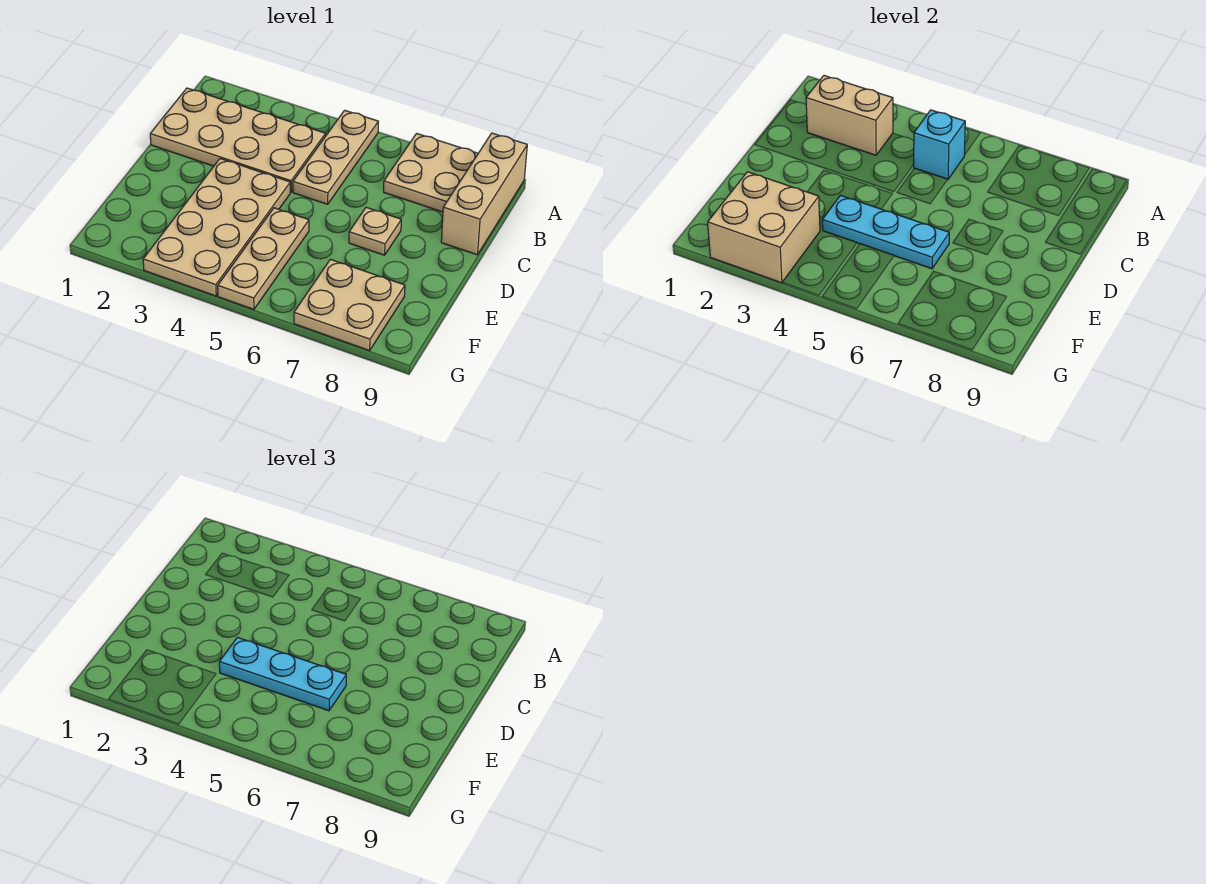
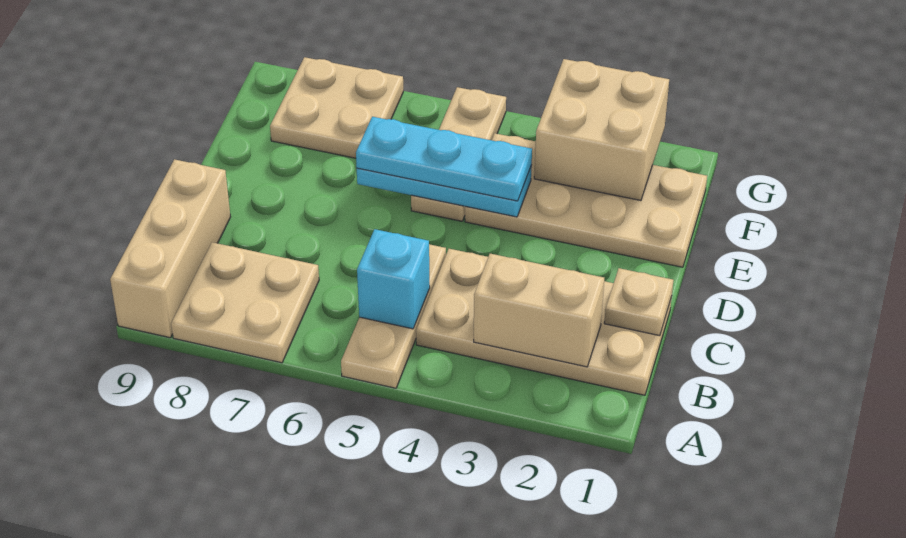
tan 2x4 plate [143,159,290,296] -> tan 2x4 plate turned to [465,133,707,267]
tan 1x1 plate [349,207,401,255] -> tan 1x1 plate moved to [604,268,673,336]

